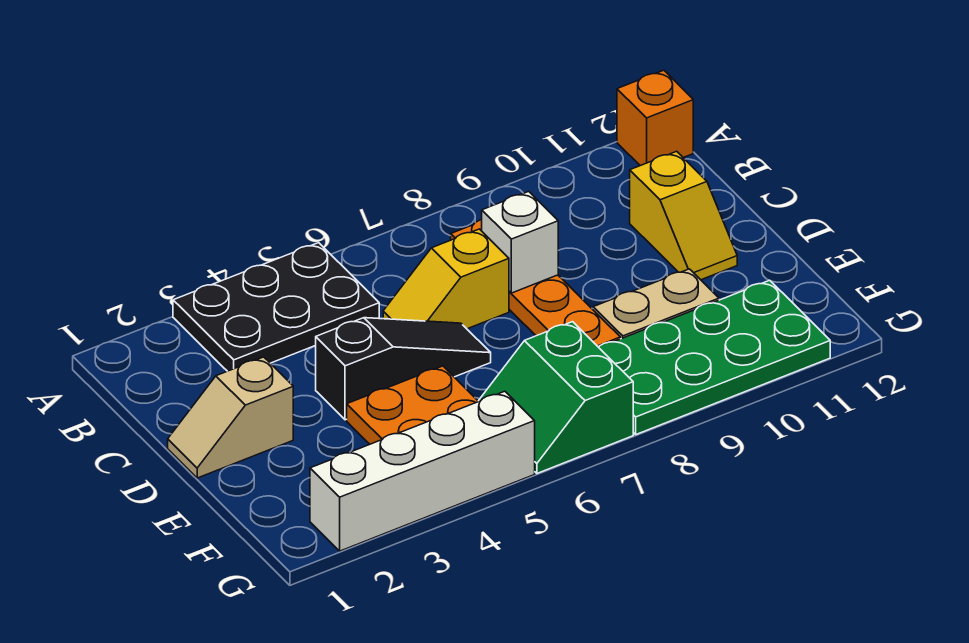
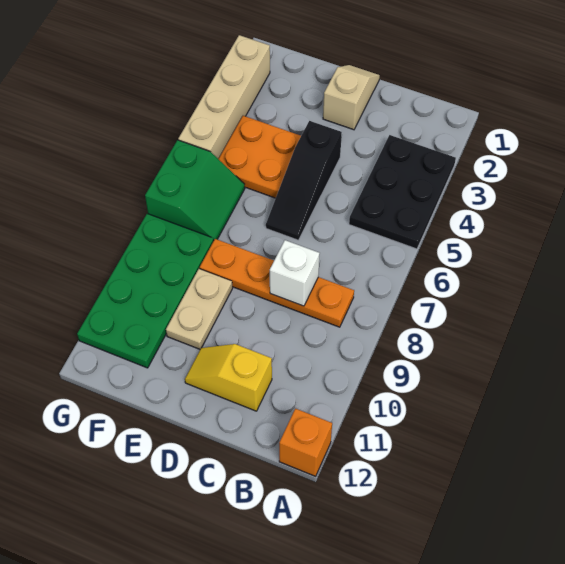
yellow 1x2 slope [383,229,509,329] -> none
green 2x2 slope [479,322,633,473] -> green 2x2 slope turned to [145,140,245,240]
white 1x4 brick [310,391,535,551] -> tan 1x4 brick [178,35,270,159]

